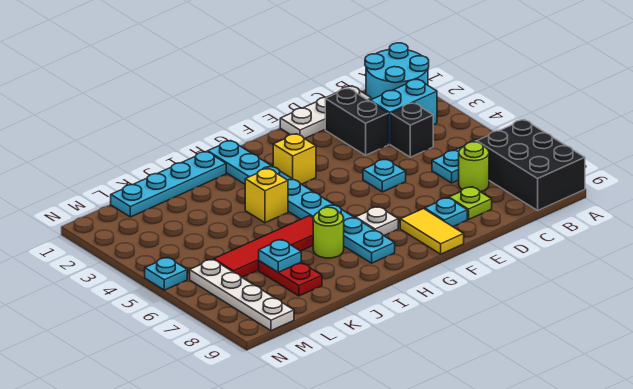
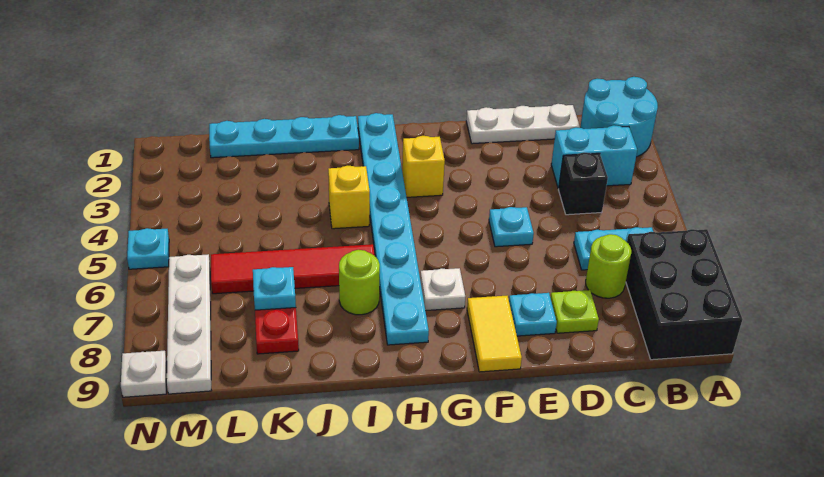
black 1x2 brick [325,88,389,155] -> none
none -> white 1x1 plate [121,351,167,397]

